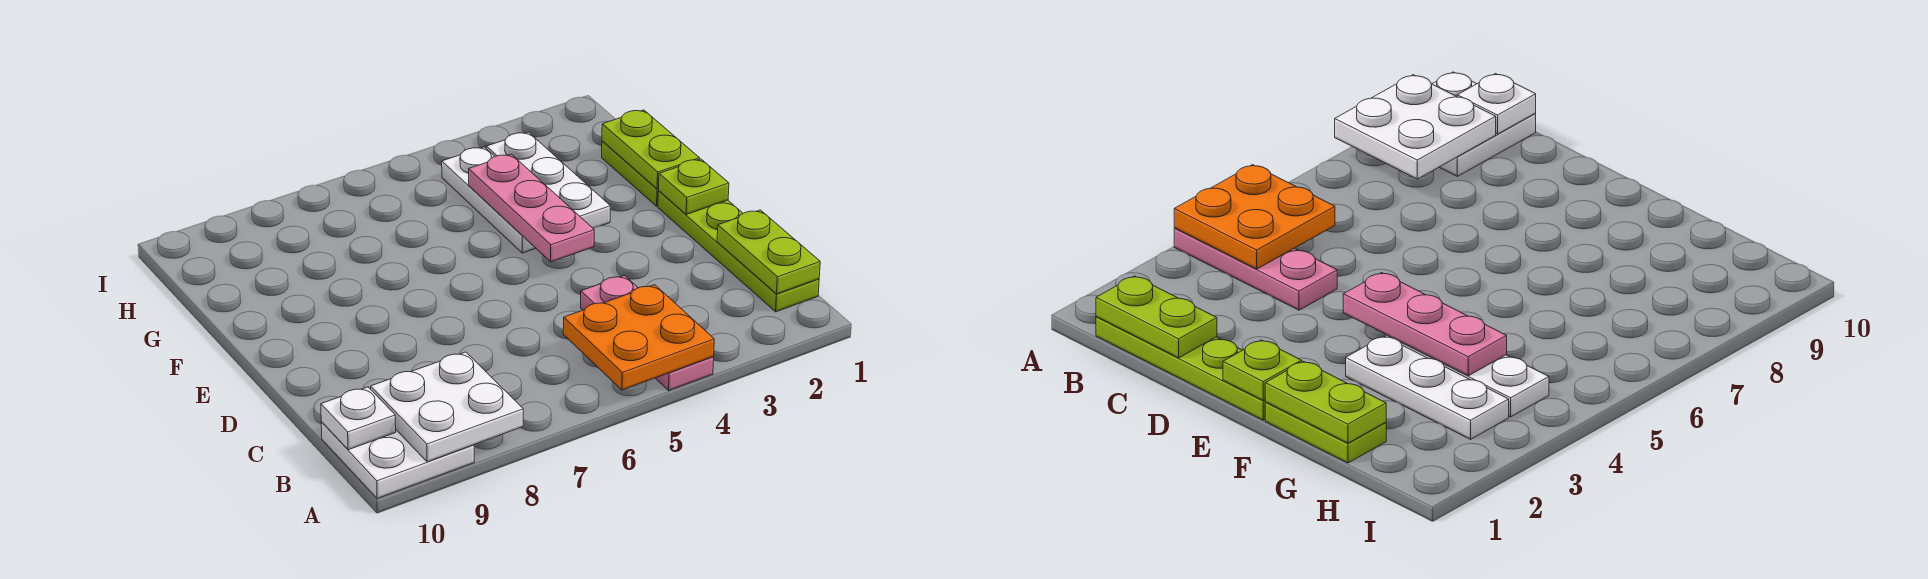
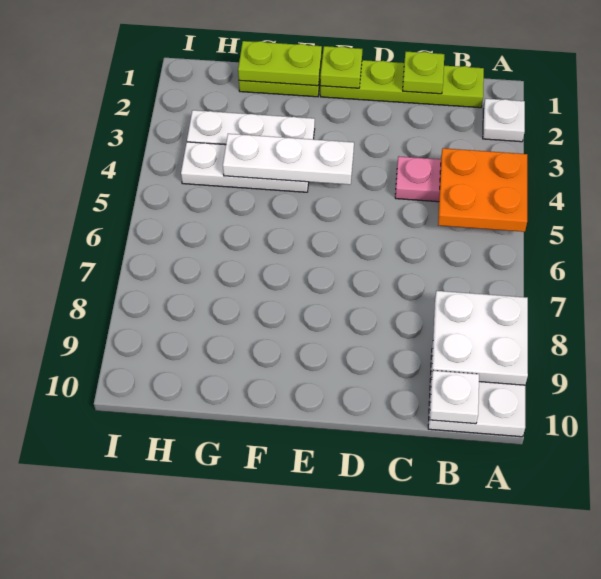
none -> white 1x1 plate [483,99,525,142]
lime 1x2 plate [717,210,820,294] -> lime 1x1 plate [403,52,444,94]
pink 1x3 plate [469,154,594,262] -> white 1x3 plate [223,134,354,185]

